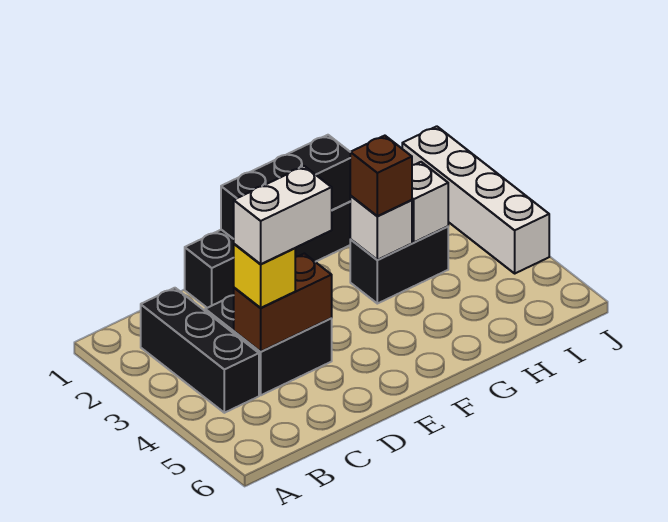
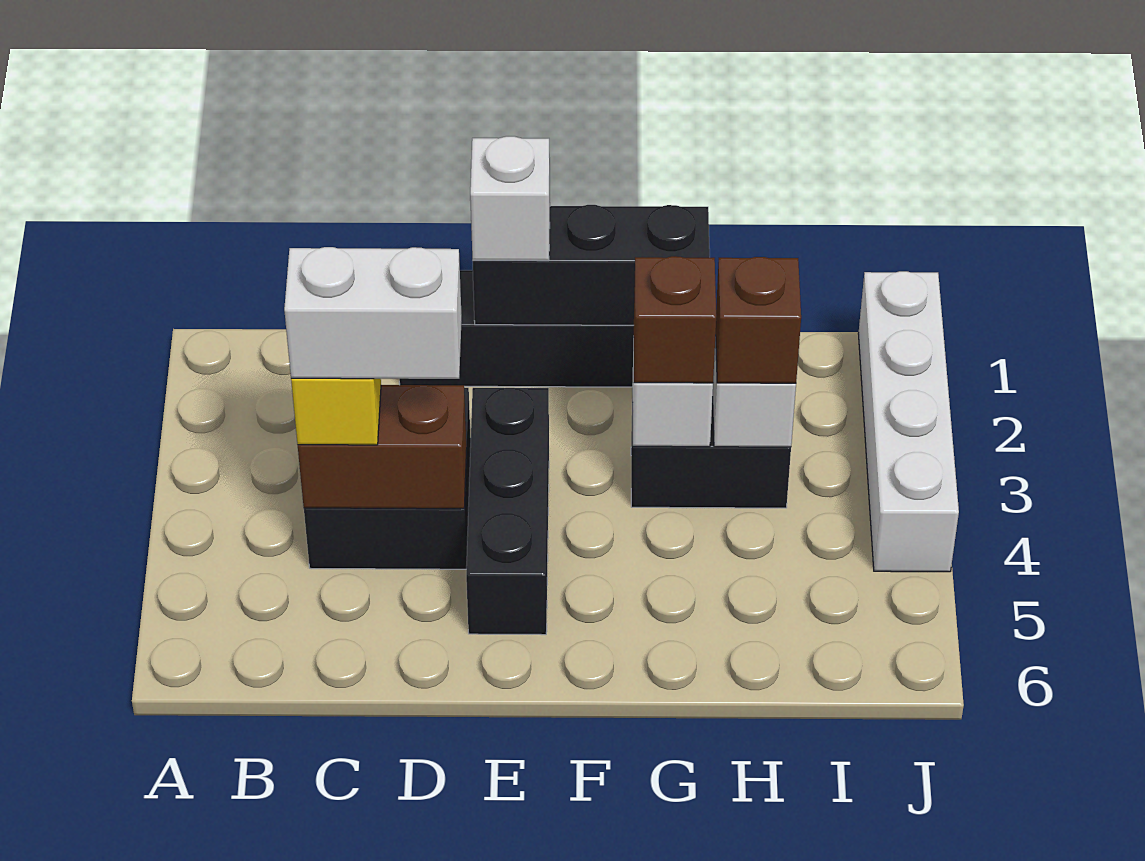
black 1x3 brick [141,288,259,413] -> black 1x3 brick moved to [466,388,549,635]
none -> white 1x1 brick [470,136,550,261]
none -> brown 1x1 brick [716,257,801,383]

